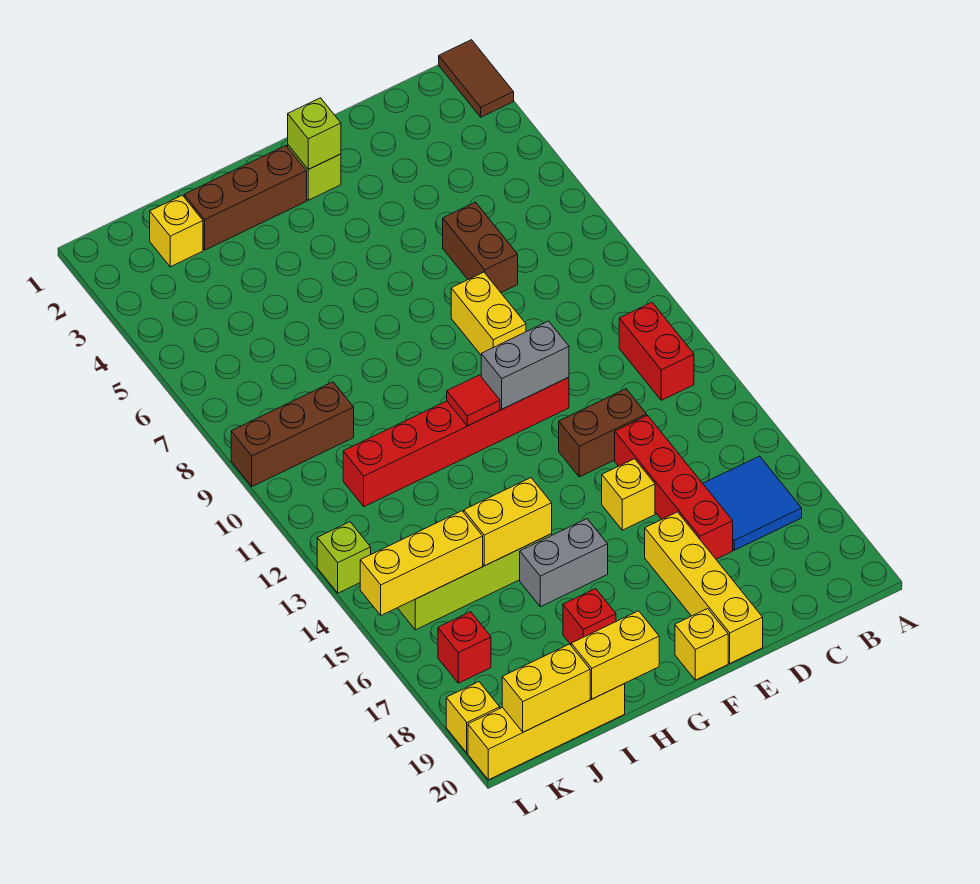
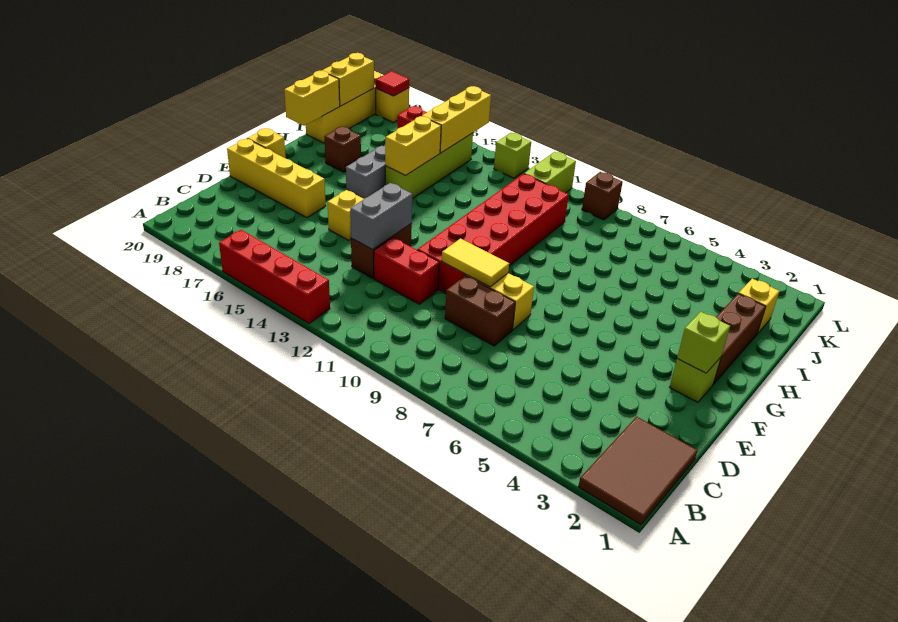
brown 1x2 tile [439,40,514,117] -> brown 2x3 tile [578,417,698,525]
red 1x2 brick [619,302,694,400] -> red 1x2 brick moved to [374,238,439,304]
blue 2x2 tile [703,456,802,550] -> none
brown 1x2 brick [443,202,518,292] -> brown 1x2 brick moved to [445,276,515,346]
red 1x4 brick [615,416,733,559] -> red 1x4 brick moved to [219,230,330,324]
none -> yellow 1x2 tile [442,239,509,287]
red 1x6 brick [343,377,569,507] -> red 2x6 brick [417,174,569,293]
grey 1x2 brick [481,321,569,409] -> grey 1x2 brick moved to [350,183,412,250]
red 1x1 tile [447,375,500,426] -> red 1x1 tile moved to [376,71,409,96]
red 1x1 brick [563,589,616,644] -> brown 1x1 brick [324,127,361,172]
brown 1x3 brick [231,382,354,486] -> brown 1x1 brick [582,172,623,220]
none -> lime 1x2 brick [524,152,576,193]

